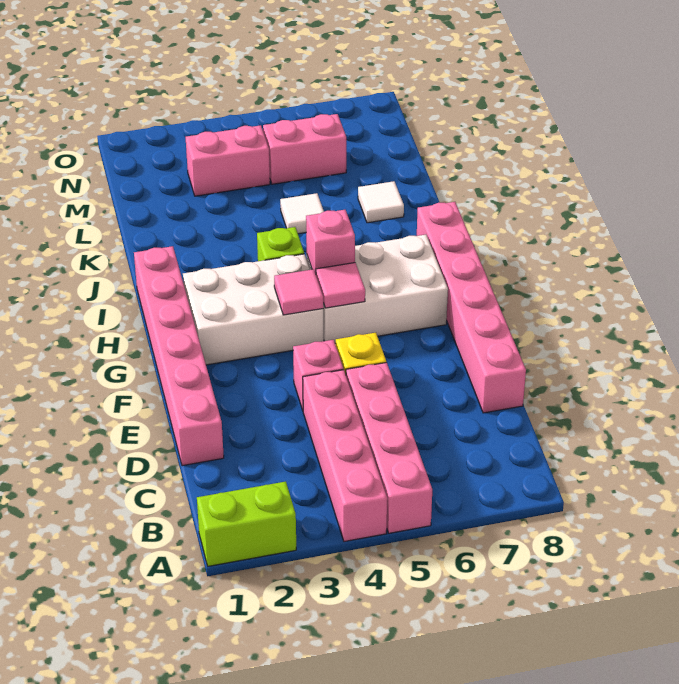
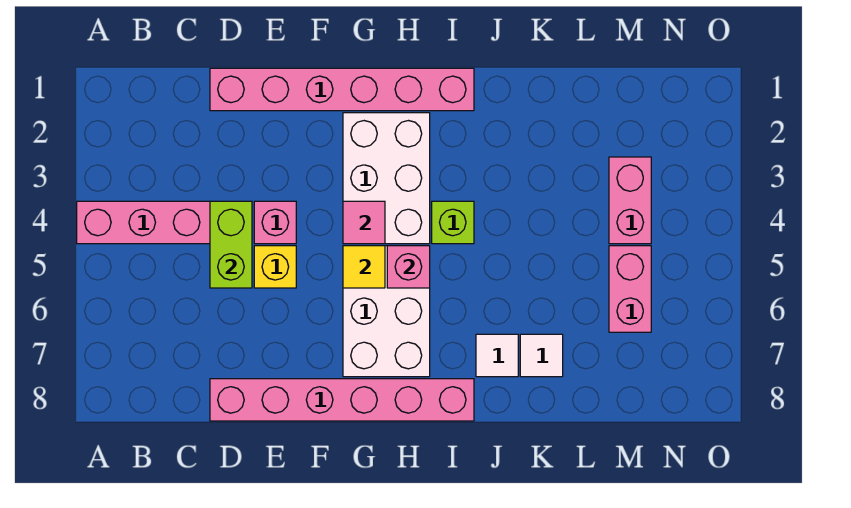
lime 1x2 brick [197,482,296,566] -> lime 1x2 brick moved to [210,201,252,288]
pink 1x4 brick [346,362,432,533] -> none
pink 1x1 tile [316,263,365,308] -> yellow 1x1 tile [343,246,385,288]
white 1x1 tile [280,193,324,234] -> white 1x1 tile moved to [476,334,518,377]

